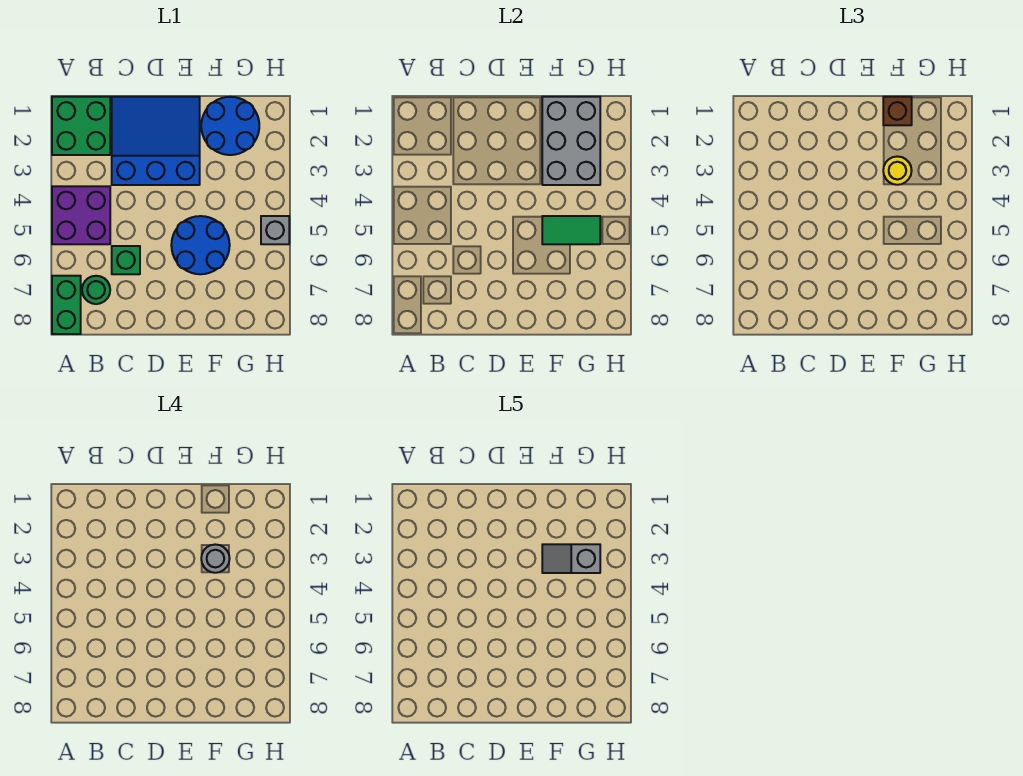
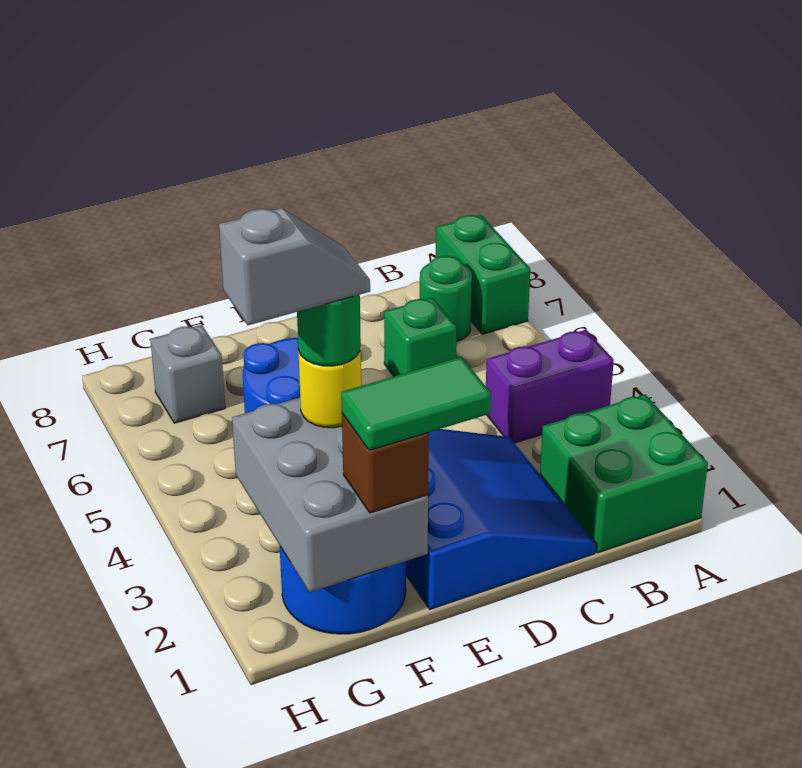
purple 2x2 brick [52,186,110,244] -> purple 1x2 brick [486,330,614,443]
blue 3x3 slope [112,97,200,185] -> blue 3x3 slope turned to [406,429,596,609]
grey 1x1 round brick [201,544,230,573] -> green 1x1 round brick [297,295,361,366]
green 1x2 tile [542,216,600,244] -> green 1x2 tile moved to [341,357,491,450]
grey 1x1 brick [261,216,289,244] -> grey 1x1 brick moved to [150,325,225,423]

